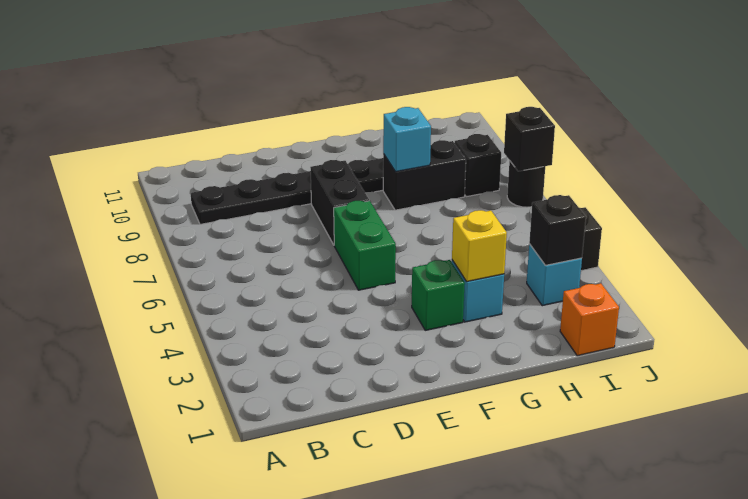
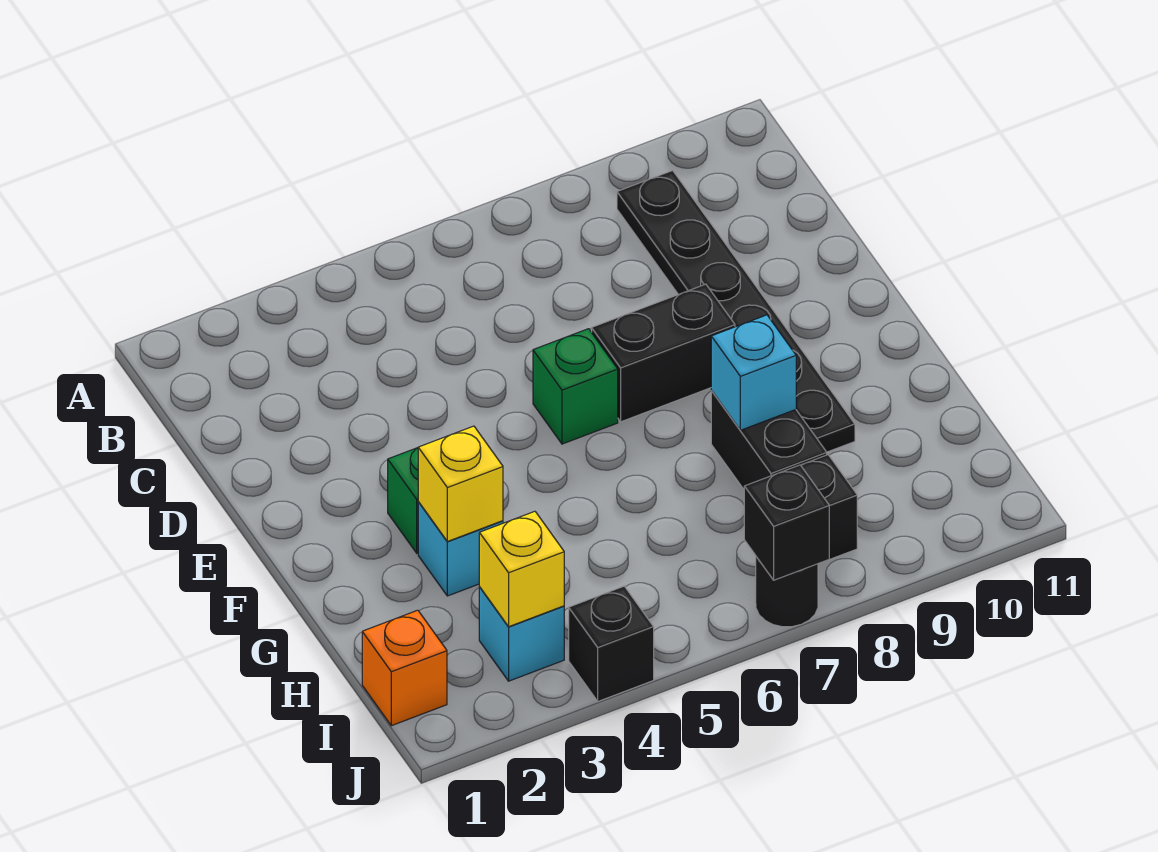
green 1x2 brick [334,201,396,290] -> green 1x1 brick [533,329,618,444]
black 1x1 brick [529,195,586,265] -> yellow 1x1 brick [479,511,564,626]

